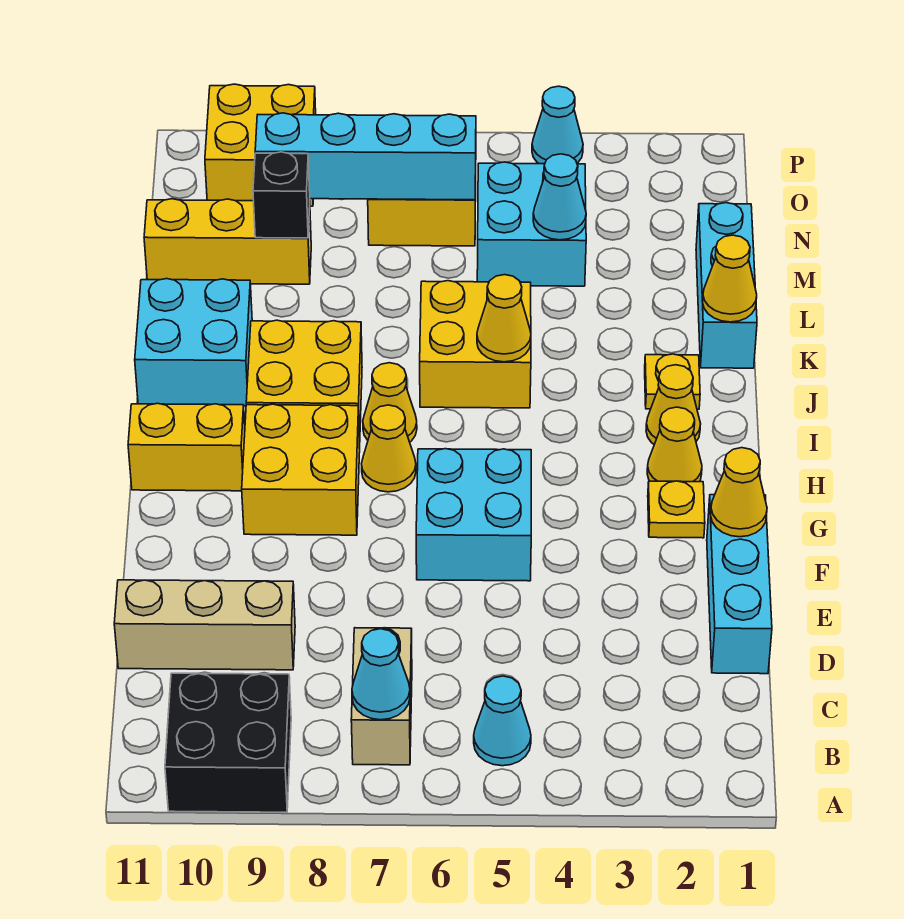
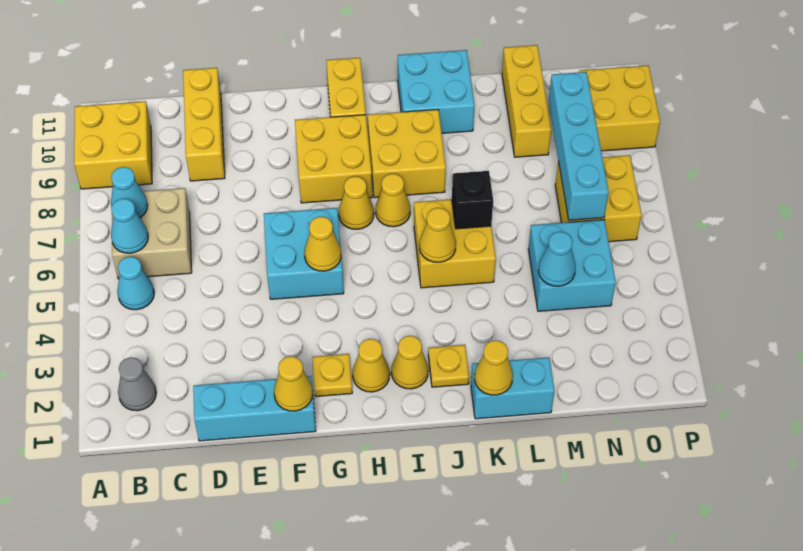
black 2x2 brick [165,673,291,812] -> yellow 2x2 brick [74,101,152,189]
none -> grey 1x1 cone [118,357,156,411]
tan 1x2 brick [351,628,412,765] -> tan 2x2 brick [112,188,192,279]
tan 1x3 brick [114,580,295,670] -> yellow 1x3 brick [183,68,225,181]
none -> yellow 1x1 cone [304,216,341,271]
cyan 1x3 brick [696,203,757,368] -> cyan 1x2 brick [471,357,555,419]
black 1x1 brick [253,152,310,238] -> black 1x1 brick moved to [452,171,493,229]
cyan 1x1 cone [532,86,583,164] -> cyan 1x1 cone moved to [111,199,148,253]

